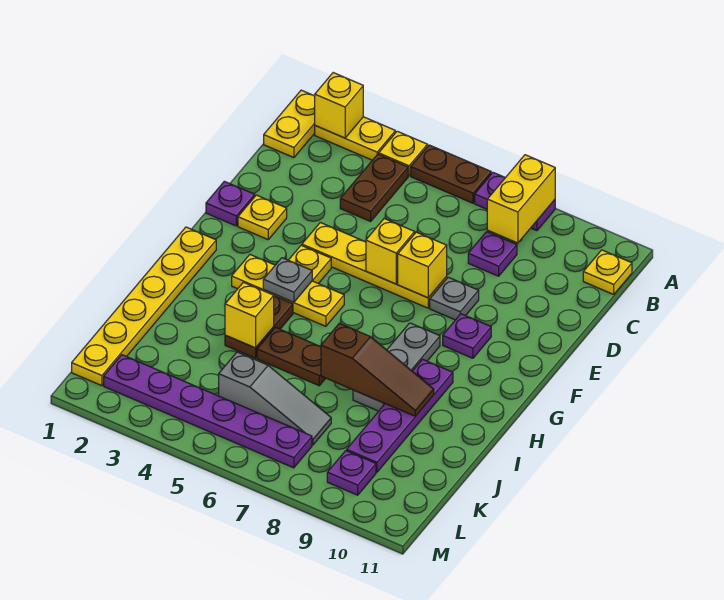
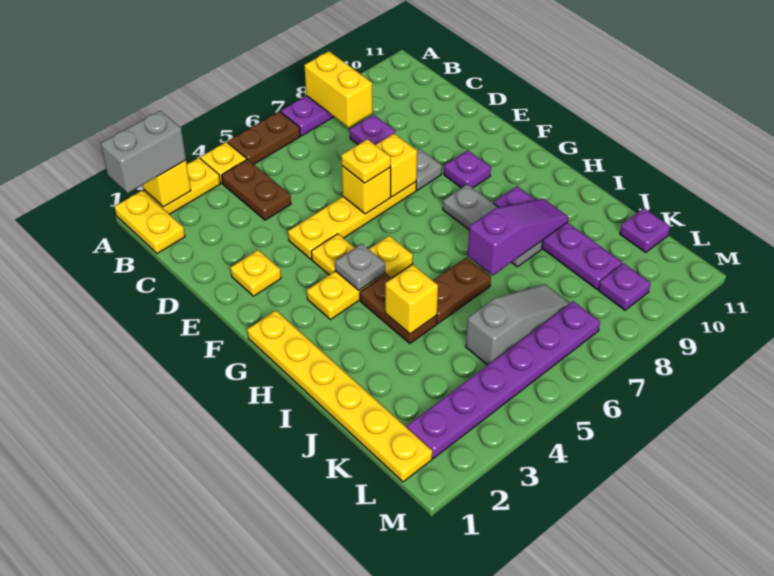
none -> grey 1x2 brick [101,110,186,193]
yellow 1x1 plate [583,250,632,294] -> yellow 1x1 plate moved to [341,139,391,183]
purple 1x1 plate [206,181,255,226] -> purple 1x1 plate moved to [620,208,670,253]
brown 1x3 slope [321,323,434,416] -> purple 1x3 slope [468,199,568,275]

